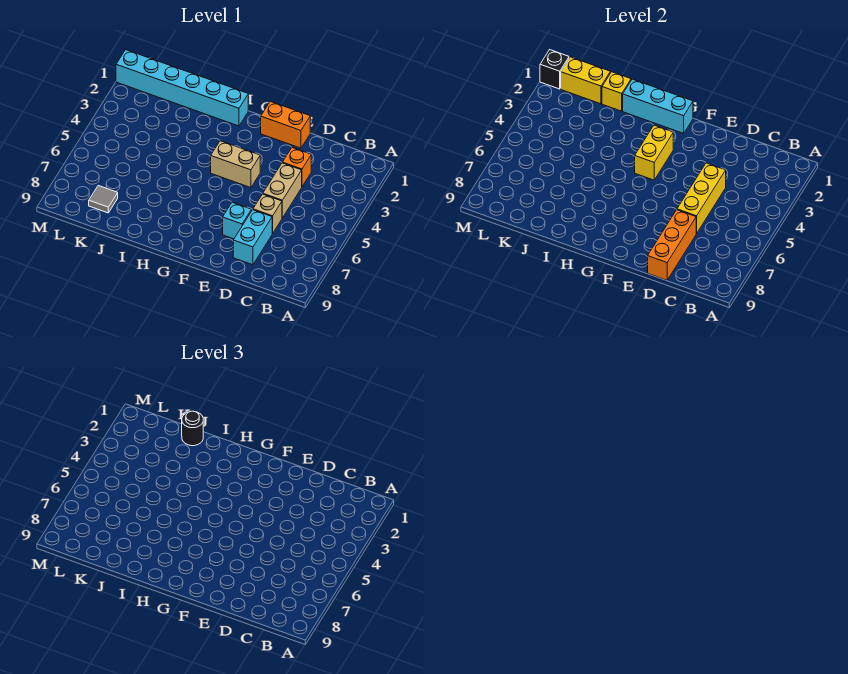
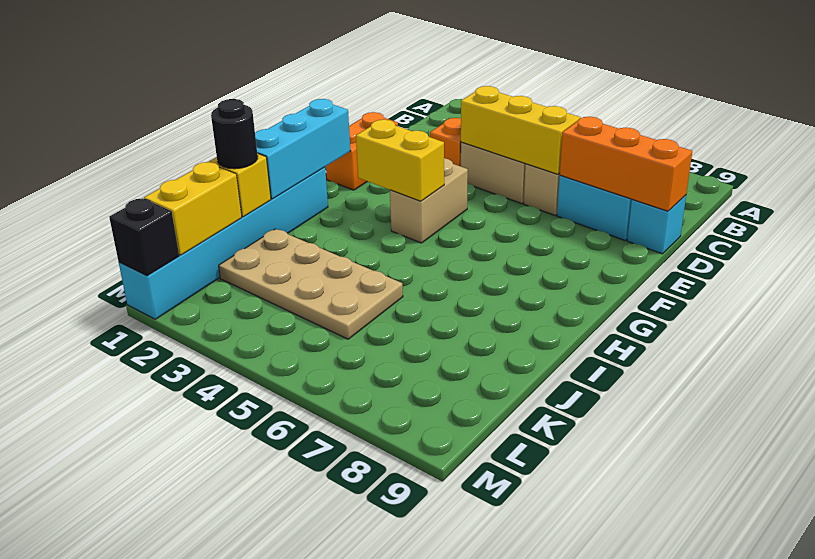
cyan 1x1 brick [223,202,252,239] -> cyan 1x1 brick moved to [627,195,686,254]
none -> tan 2x4 plate [219,229,403,339]
grey 1x1 tile [89,186,118,213] -> none

